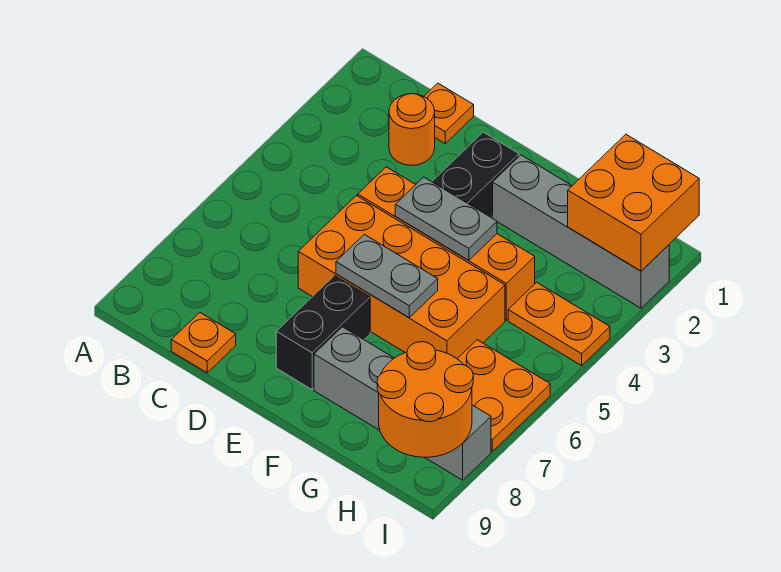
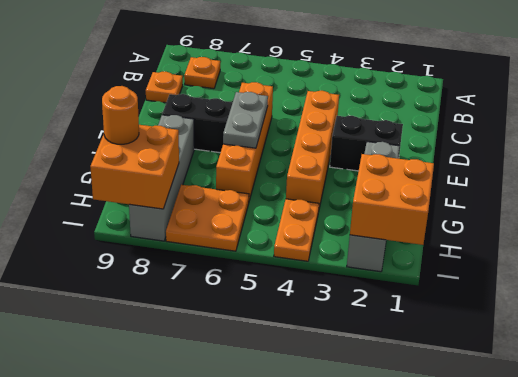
orange 1x1 plate [424,83,474,143] -> orange 1x1 plate moved to [184,57,220,89]
orange 1x1 round brick [389,94,435,165] -> orange 1x1 round brick moved to [102,86,139,144]
orange 2x4 brick [298,196,505,358] -> orange 1x4 brick [216,82,273,201]
grey 1x2 plate [395,177,497,261] -> none
orange 2x2 round brick [377,342,473,457] -> orange 2x2 brick [90,125,179,209]

